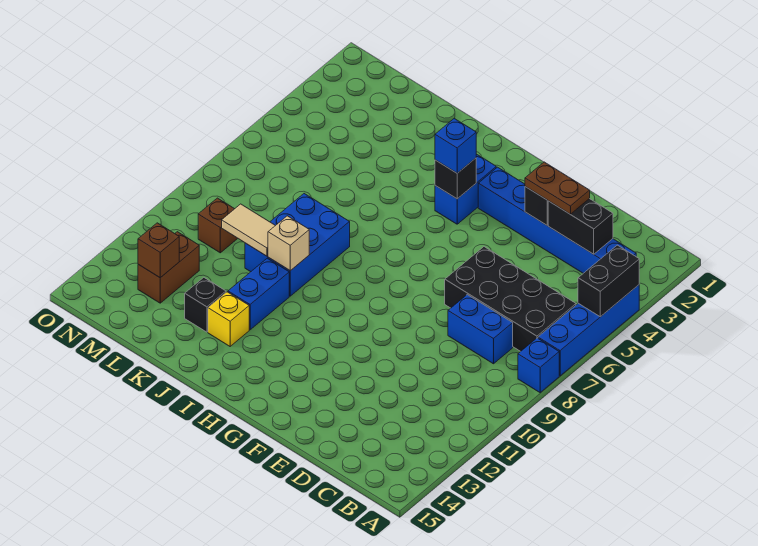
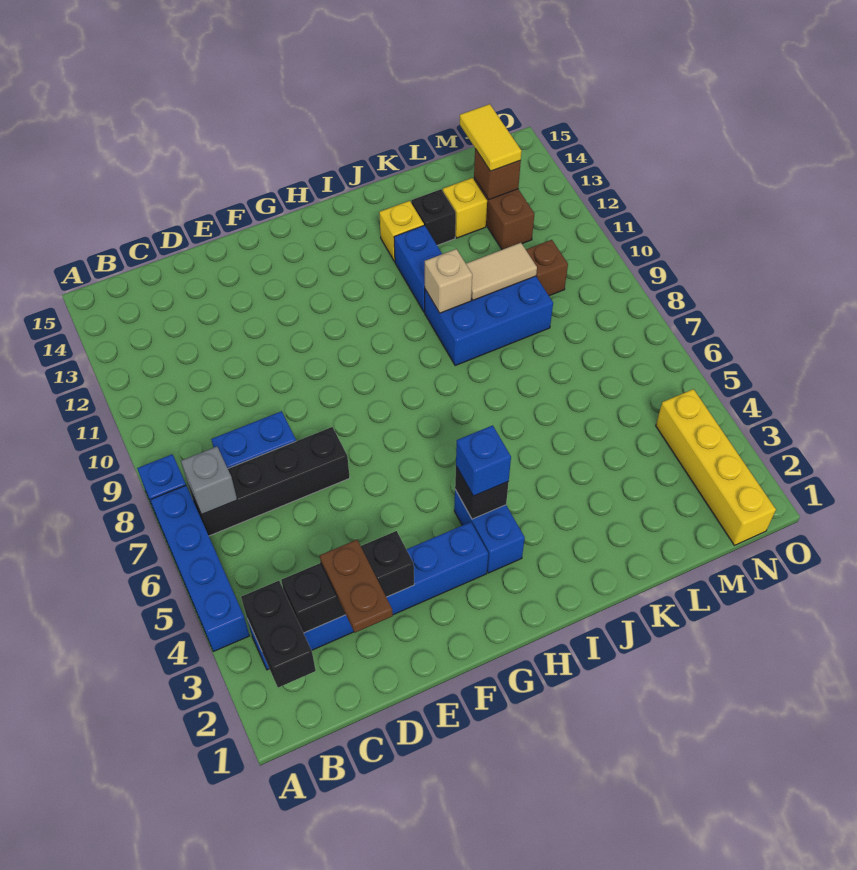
black 1x2 brick [578,245,639,317] -> black 1x2 brick moved to [241,581,316,688]
black 2x4 brick [445,247,576,351] -> black 1x4 brick [189,427,350,536]
none -> grey 1x1 brick [181,447,237,515]
brown 1x2 plate [525,162,590,214] -> brown 1x2 plate turned to [320,540,393,633]
blue 2x3 brick [245,194,350,296] -> blue 2x3 brick turned to [425,276,553,366]
none -> yellow 1x1 brick [443,178,487,238]
none -> yellow 1x2 tile [460,104,521,171]
none -> yellow 1x4 brick [656,389,776,545]

